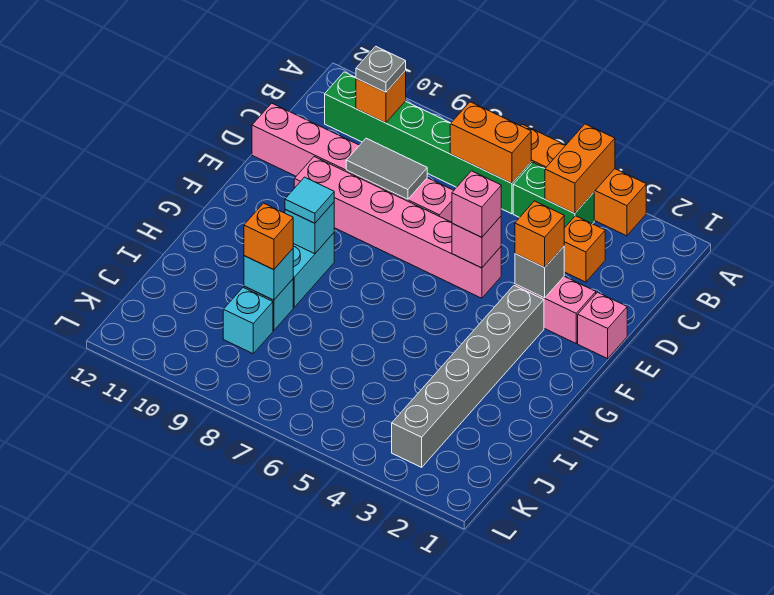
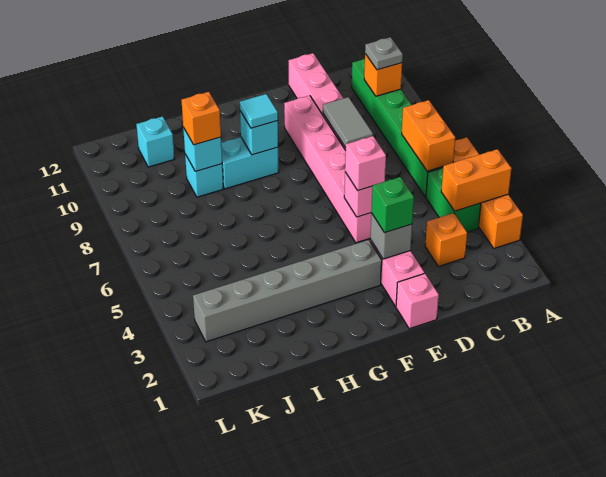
orange 1x1 brick [515,201,564,267] -> green 1x1 brick [371,177,414,233]
cyan 1x1 brick [223,288,273,354] -> cyan 1x1 brick moved to [136,116,174,167]

